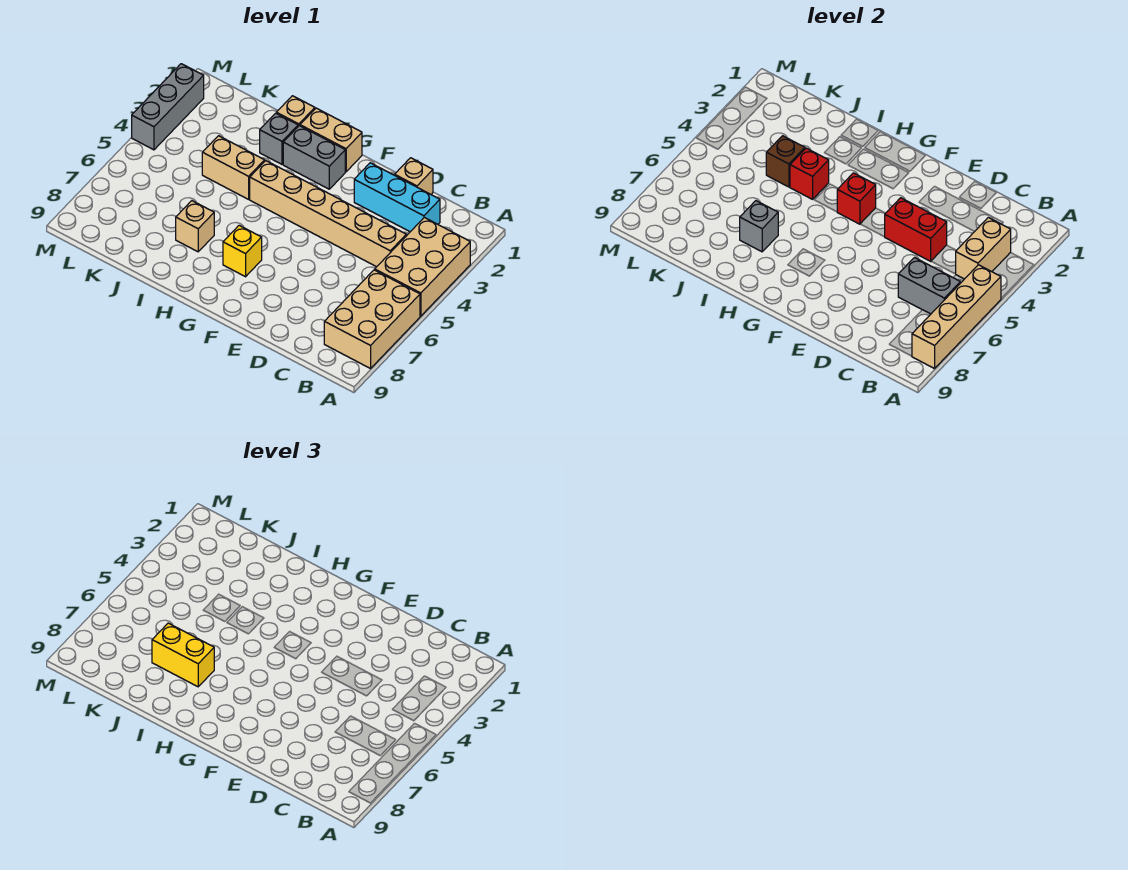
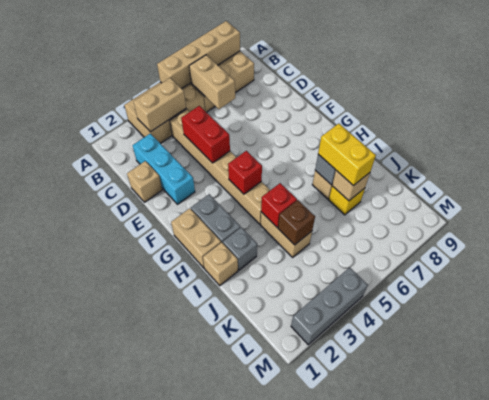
grey 1x2 brick [898,258,960,314] -> tan 1x2 brick [189,55,235,109]
yellow 1x1 brick [223,225,262,277] -> yellow 1x1 brick moved to [329,186,365,215]
none -> tan 1x1 brick [332,171,370,201]

